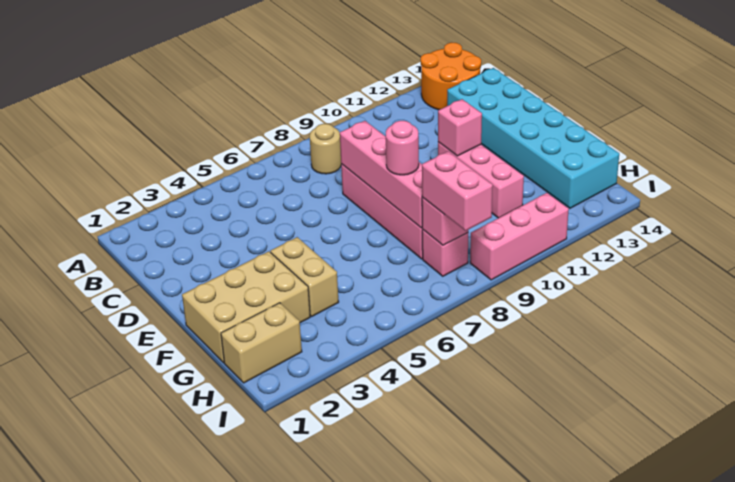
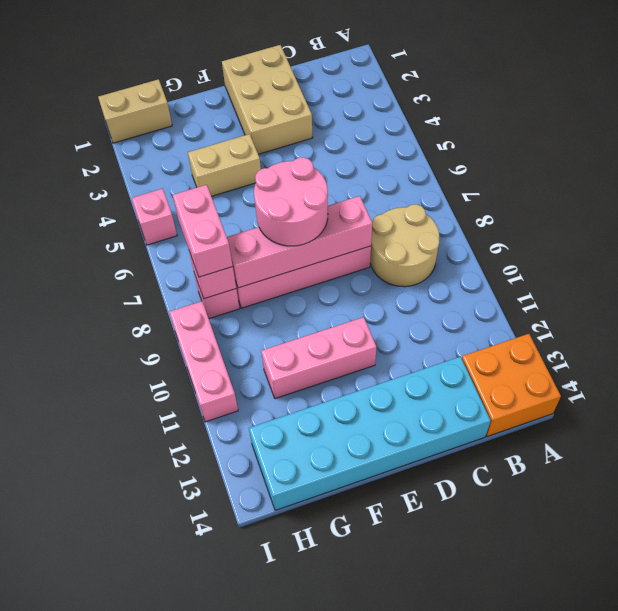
orange 2x2 round brick [420,42,481,110] -> orange 2x2 brick [462,334,561,437]
tan 1x1 round brick [310,124,341,174] -> tan 2x2 round brick [370,204,440,287]
pink 1x1 brick [438,99,482,156] -> pink 1x1 brick moved to [132,189,177,245]
tan 2x3 brick [182,251,310,363] -> tan 2x3 brick moved to [222,45,313,154]
pink 1x1 round brick [385,121,419,175] -> pink 2x2 round brick [254,157,328,246]
tan 1x2 brick [221,303,302,383] -> tan 1x2 brick turned to [98,79,172,143]
pink 1x2 brick [422,151,493,231] -> pink 1x2 brick turned to [173,185,233,277]

